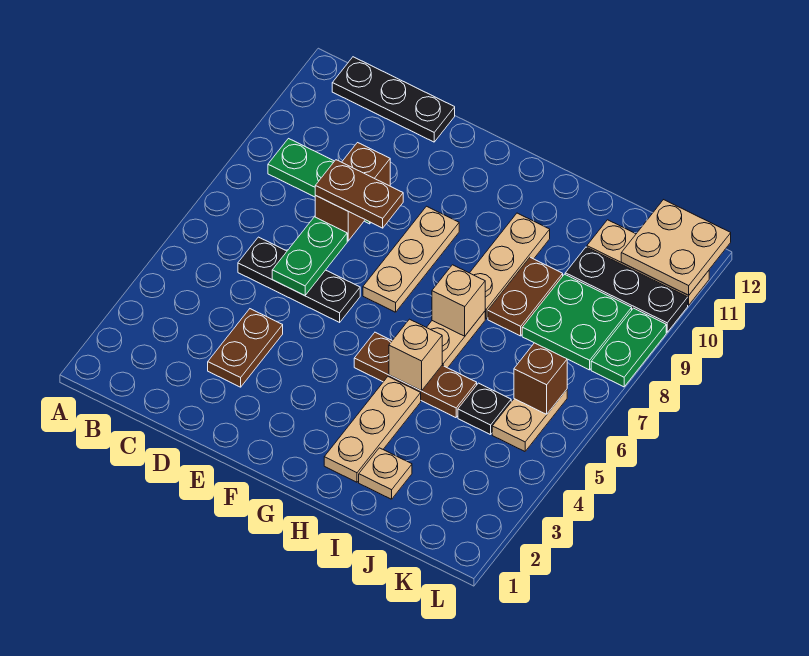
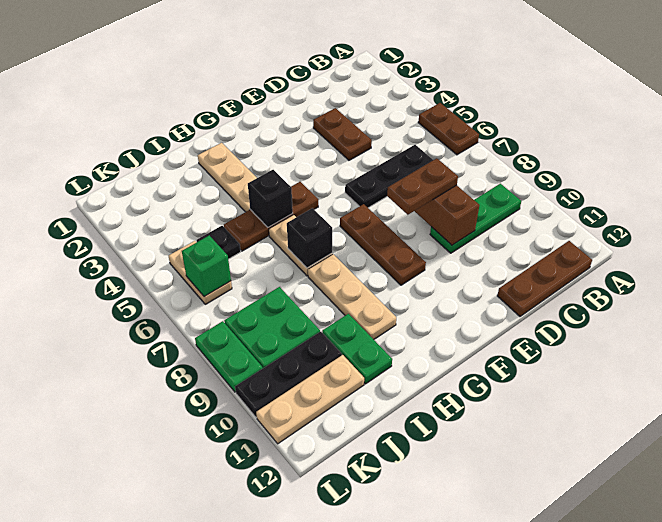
black 1x3 plate [332,57,455,142] -> brown 1x3 plate [497,241,592,316]
green 1x2 plate [272,217,347,296] -> green 1x2 plate moved to [322,314,392,384]
tan 1x3 plate [363,206,459,312] -> brown 1x3 plate [340,204,426,285]
tan 1x1 brick [389,319,442,391] -> black 1x1 brick [248,170,293,227]
tan 1x1 brick [432,265,485,336] -> black 1x1 brick [287,208,332,268]
tan 1x1 plate [359,448,412,499] -> none
brown 1x2 plate [488,257,563,336] -> brown 1x2 plate moved to [418,103,479,155]
brown 1x1 brick [514,343,567,414] -> green 1x1 brick [182,235,231,297]
tan 2x2 plate [621,200,731,295] -> none

